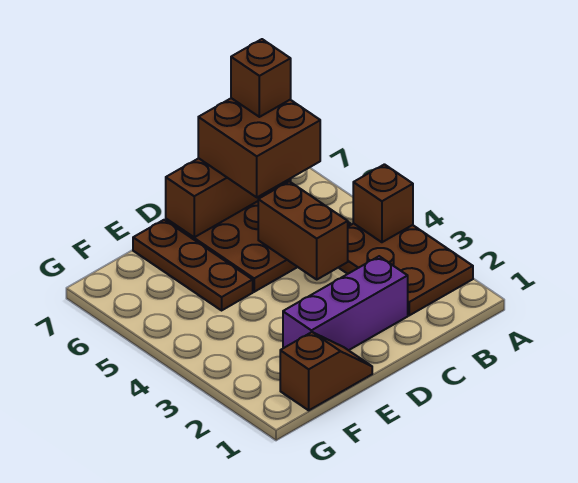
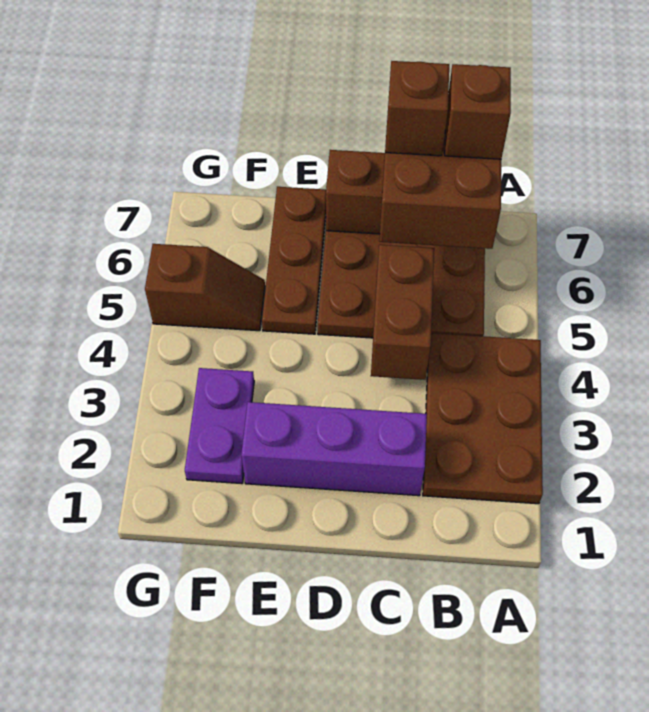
brown 1x1 brick [353,164,413,242] -> brown 1x1 brick moved to [385,61,449,156]
brown 1x2 slope [280,332,372,410] -> brown 1x2 slope moved to [145,244,265,331]
none -> purple 1x2 plate [185,368,254,484]

